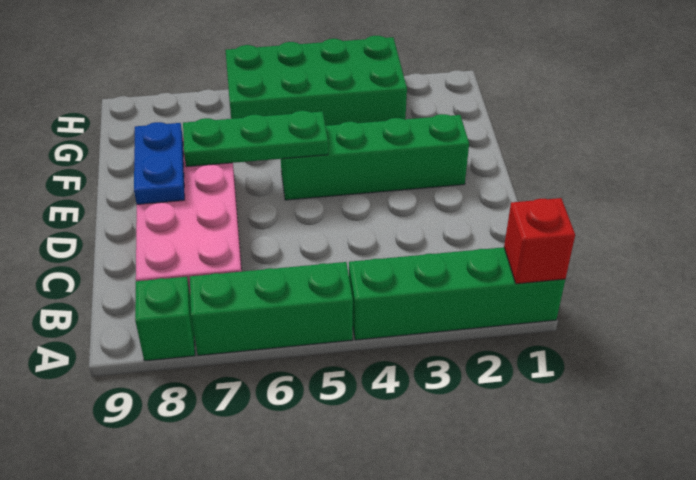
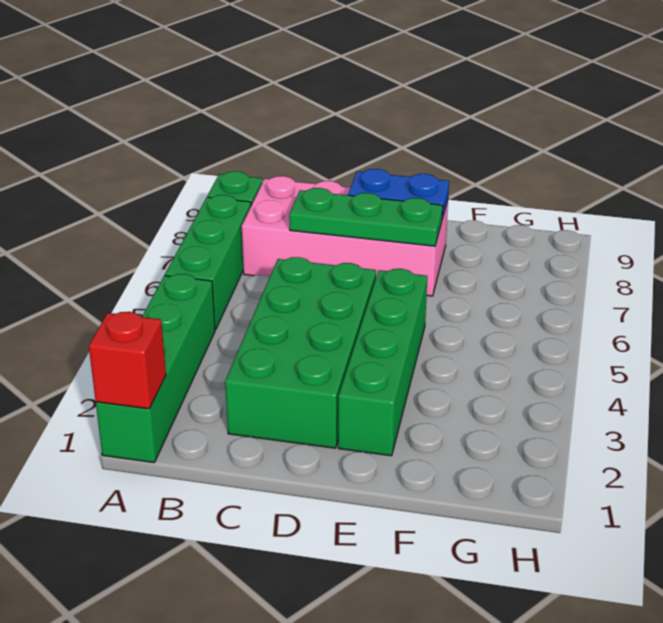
green 1x3 plate [183,111,328,167] -> green 1x3 plate turned to [289,188,443,246]
green 2x4 brick [225,36,407,126] -> green 2x4 brick moved to [225,257,376,448]

